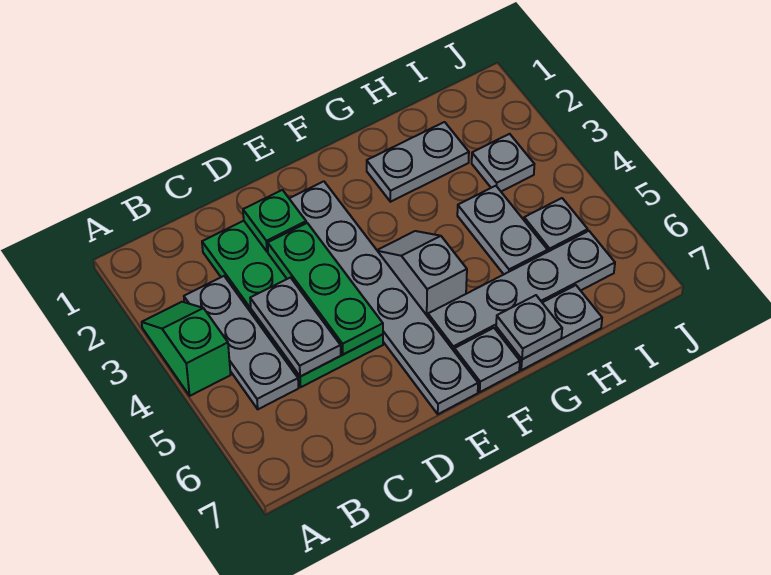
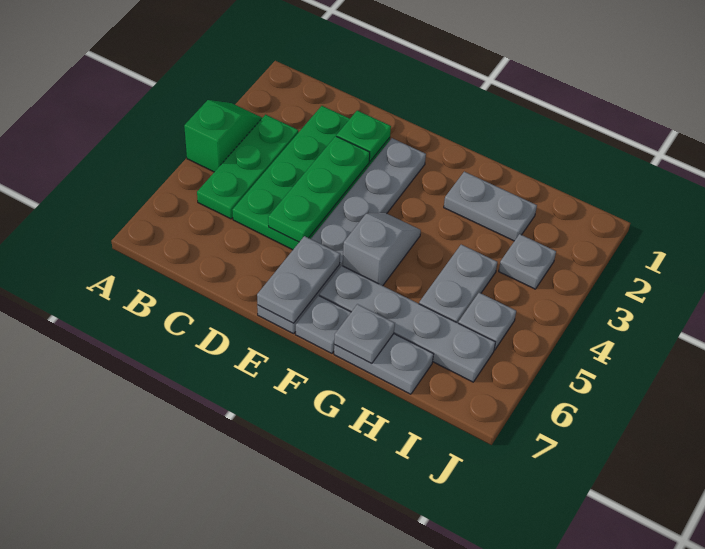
grey 1x3 plate [184,276,298,409] -> green 1x3 plate [197,115,298,219]
grey 1x2 plate [250,278,341,377] -> grey 1x2 plate moved to [257,236,340,323]

